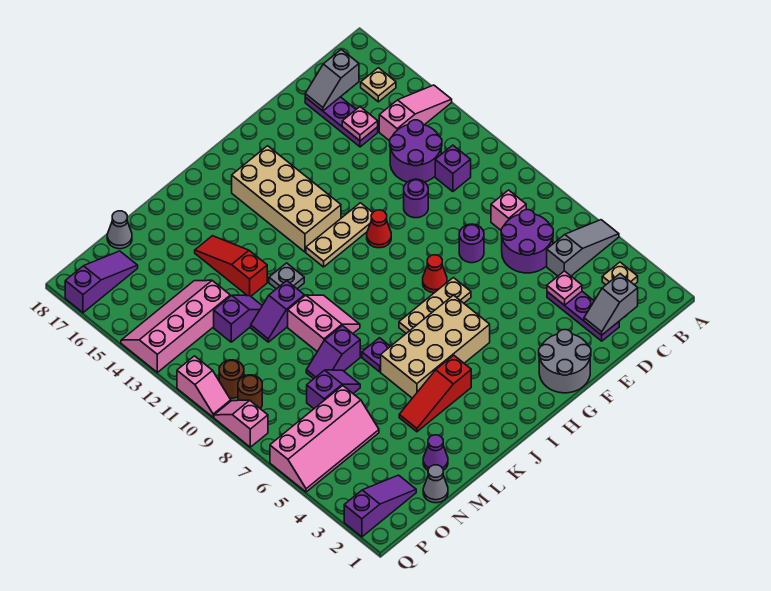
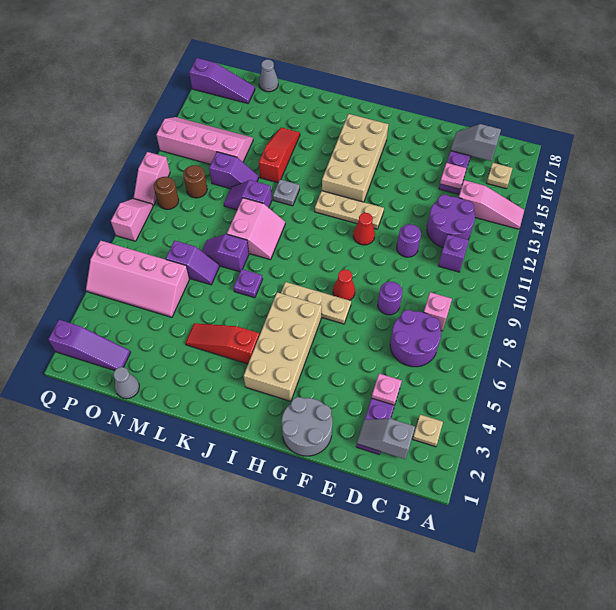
grey 1x3 slope [547,220,619,276] -> none
tan 2x4 brick [381,295,490,398] -> tan 2x4 brick turned to [244,292,322,401]
purple 1x1 cone [423,435,448,470] -> none
brown 1x1 round brick [238,375,262,409] -> brown 1x1 round brick moved to [183,165,207,198]

